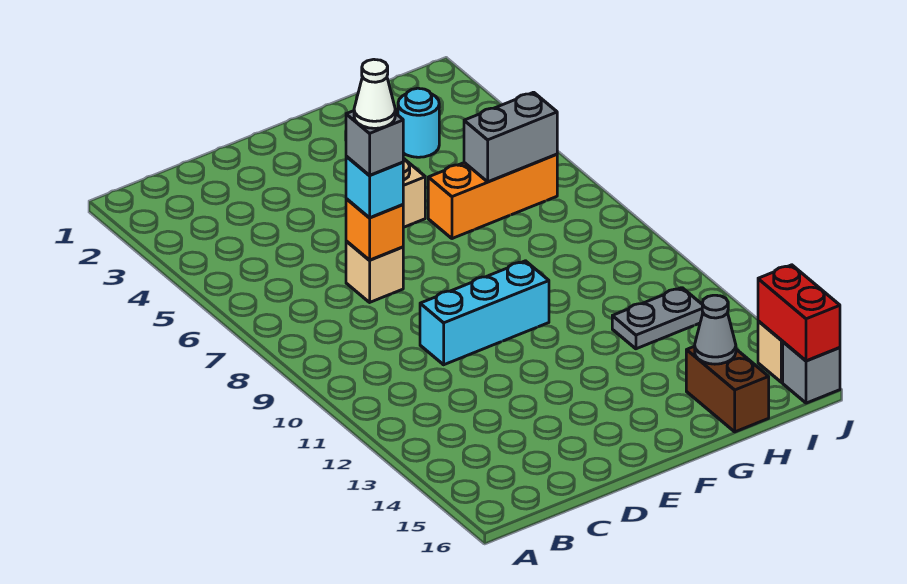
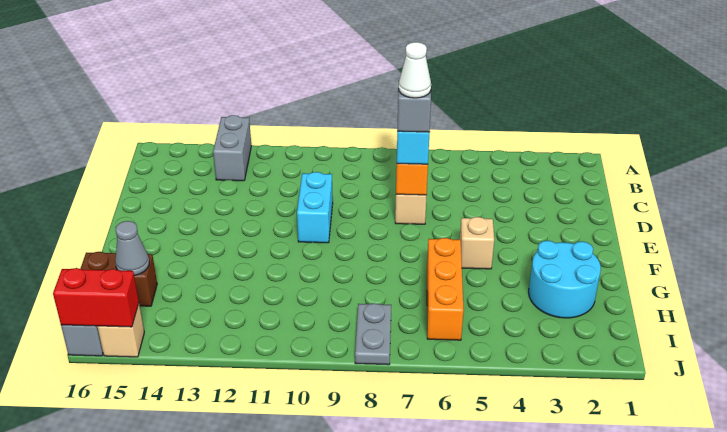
cyan 1x3 brick [420,261,549,365] -> cyan 1x2 brick [297,172,333,243]
cyan 1x1 round brick [398,88,439,157] -> cyan 2x2 round brick [529,241,601,318]
grey 1x2 brick [464,92,557,182] -> grey 1x2 brick moved to [213,115,251,181]
grey 1x2 plate [612,288,703,349] -> grey 1x2 plate moved to [355,303,391,365]

